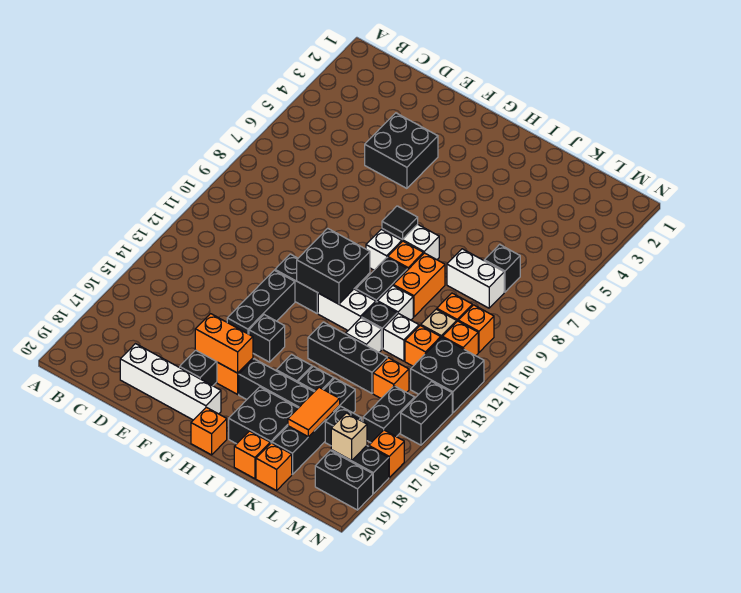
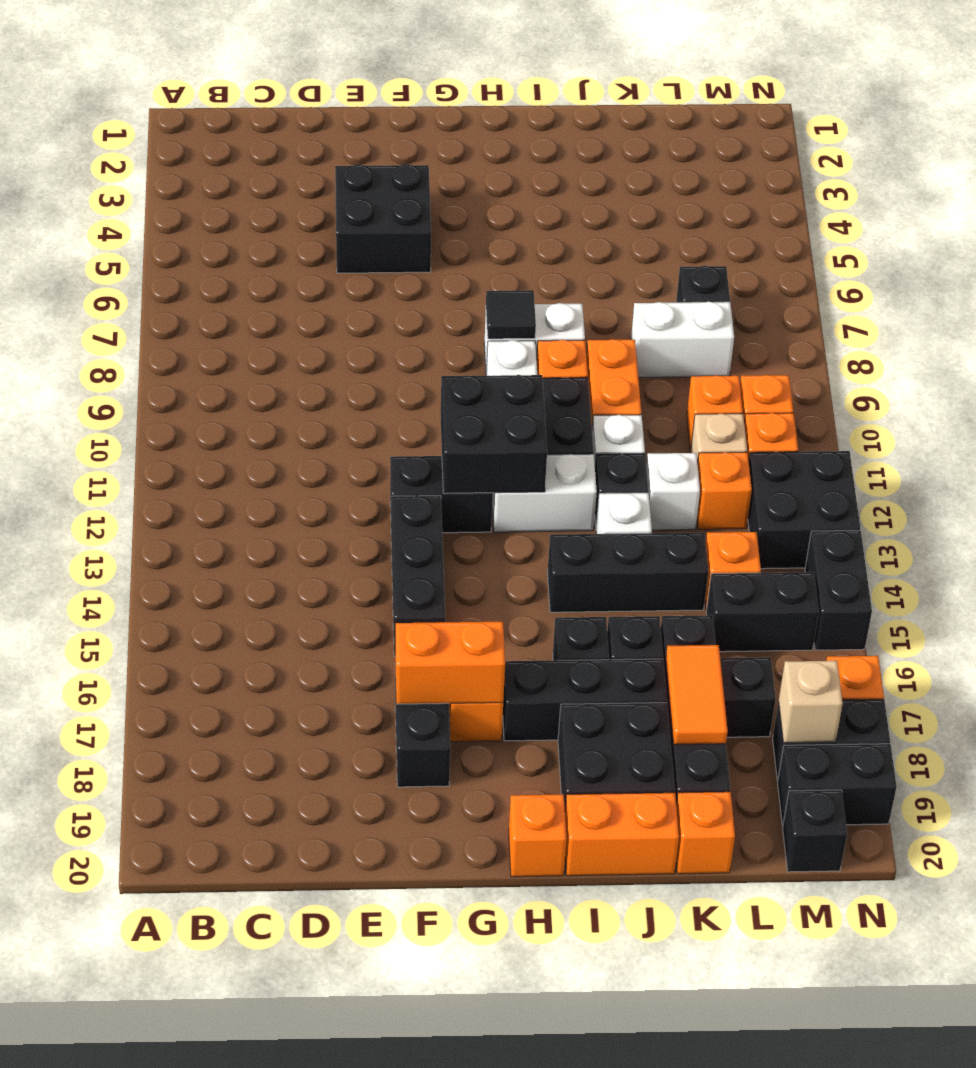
white 1x4 brick [120,344,221,420] -> none
black 1x1 brick [249,315,285,362] -> black 1x1 brick moved to [783,790,847,872]
orange 1x1 brick [234,431,270,479] -> orange 1x2 brick [565,793,679,876]
black 1x2 brick [363,386,415,443] -> black 1x2 brick turned to [706,572,819,652]

